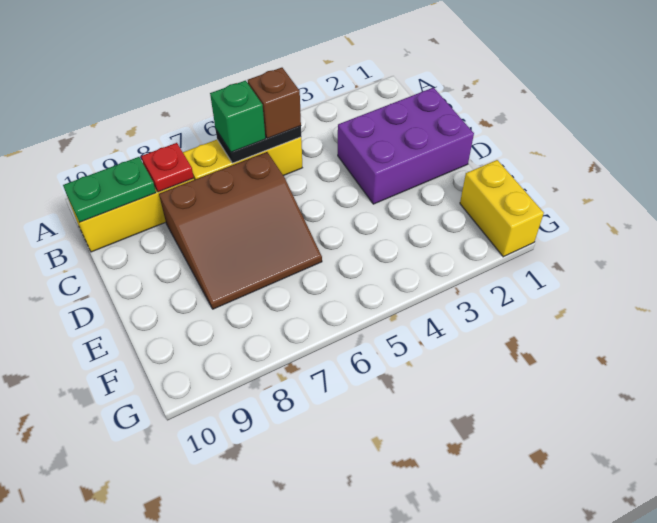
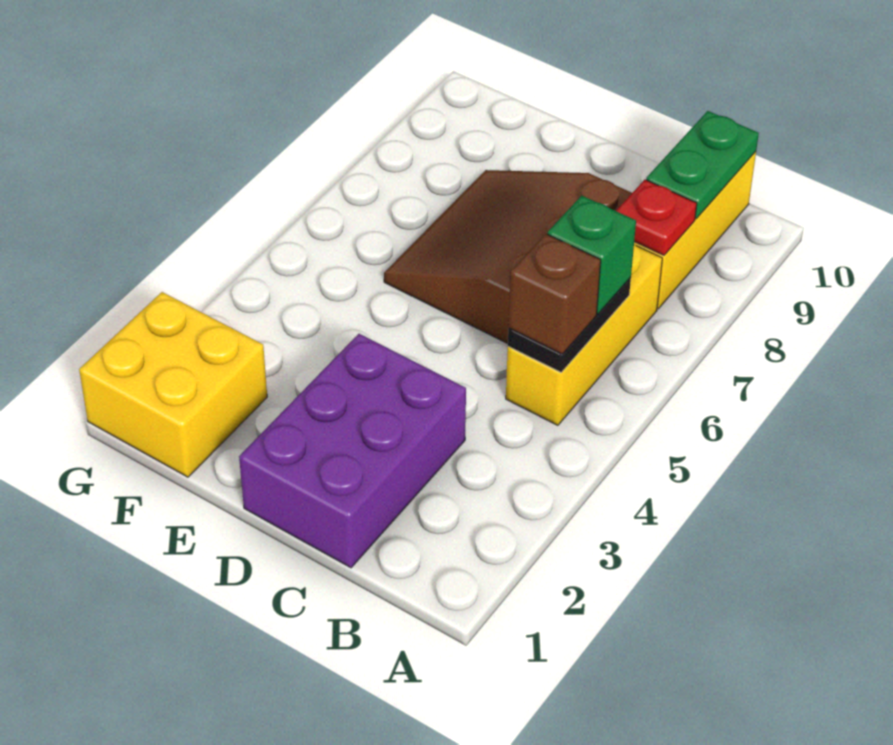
yellow 1x2 brick [460,160,544,257] -> yellow 2x2 brick [79,292,267,477]

